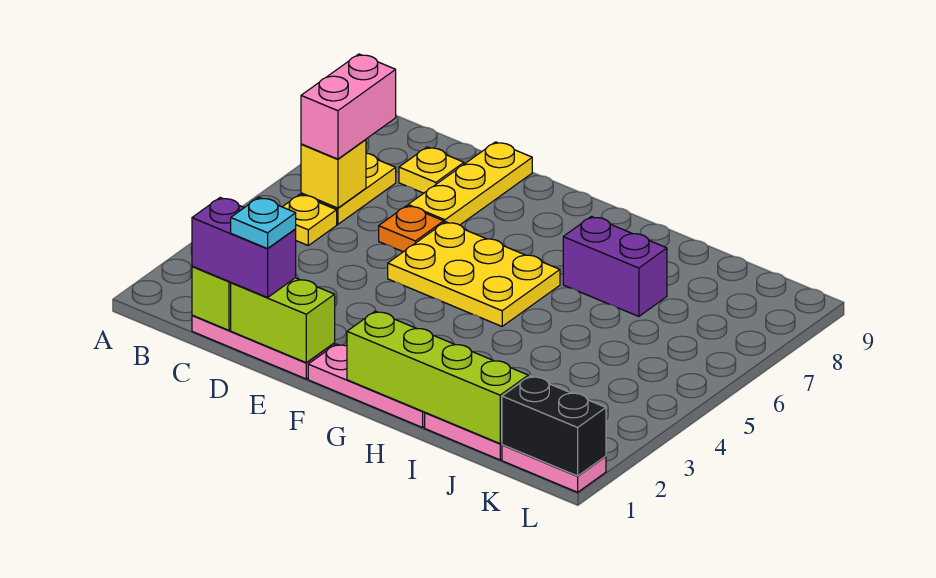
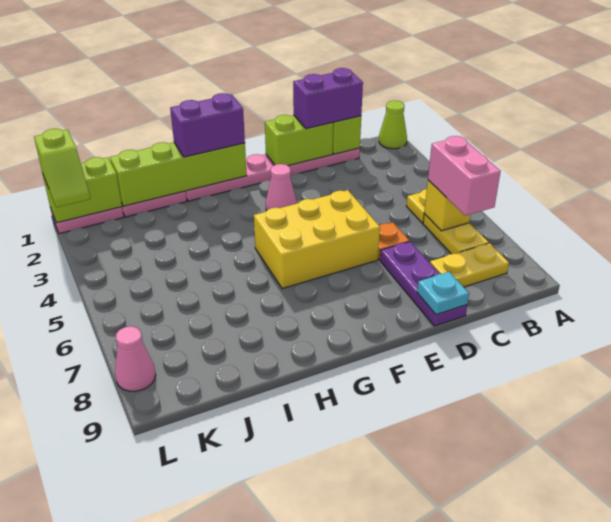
none -> lime 1x1 cone [379,101,407,149]
yellow 1x1 plate [399,147,464,193] -> yellow 1x2 plate [430,243,509,287]
cyan 1x1 plate [231,198,296,249] -> cyan 1x1 plate moved to [417,272,469,315]
yellow 1x3 plate [408,142,532,225] -> purple 1x3 plate [380,242,467,326]
yellow 2x3 plate [388,222,560,326] -> yellow 2x3 brick [254,190,380,289]
none -> pink 1x1 cone [266,164,297,210]
purple 1x2 brick [563,216,667,316] -> purple 1x2 brick moved to [170,93,245,157]
black 1x2 brick [502,376,606,476] -> lime 1x2 brick [42,157,122,223]
none -> lime 1x2 slope [34,129,90,207]
none -> pink 1x1 cone [115,326,156,391]

